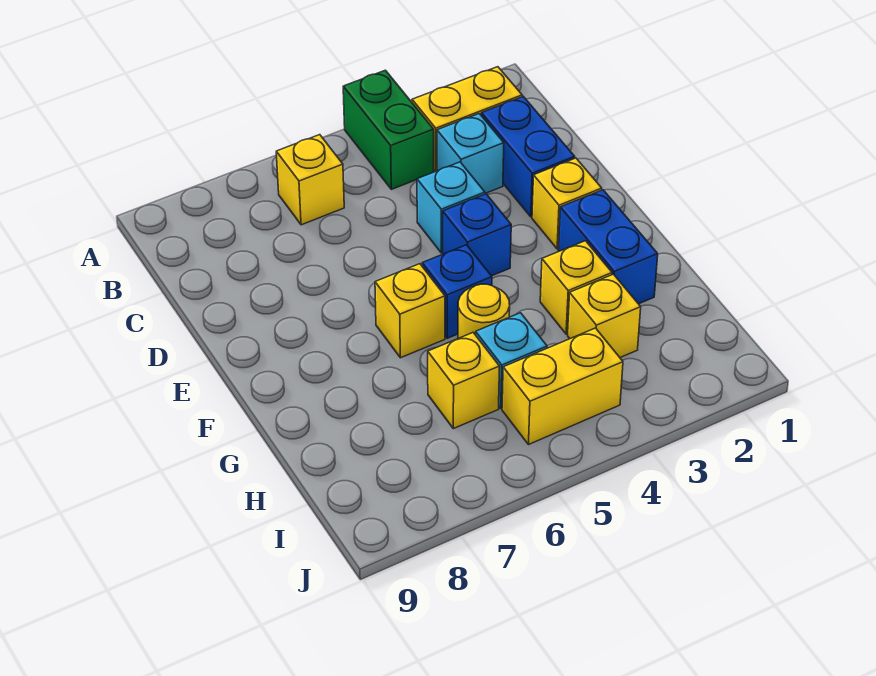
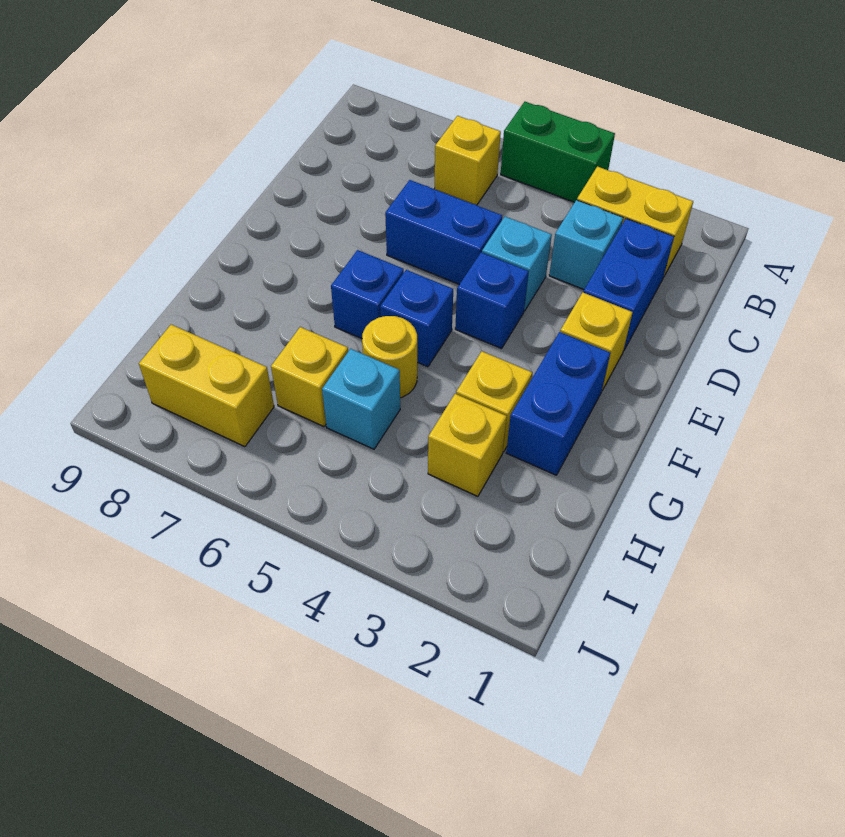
green 1x2 brick [343,70,434,189] -> green 1x2 brick turned to [501,102,615,202]
none -> blue 1x2 brick [385,180,502,284]
yellow 1x1 brick [375,264,445,358] -> blue 1x1 brick [331,250,404,339]
yellow 1x2 brick [502,328,623,444] -> yellow 1x2 brick moved to [139,325,274,447]

